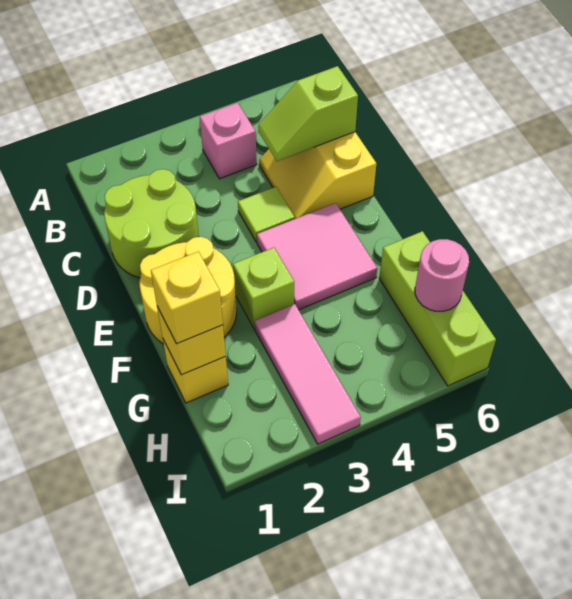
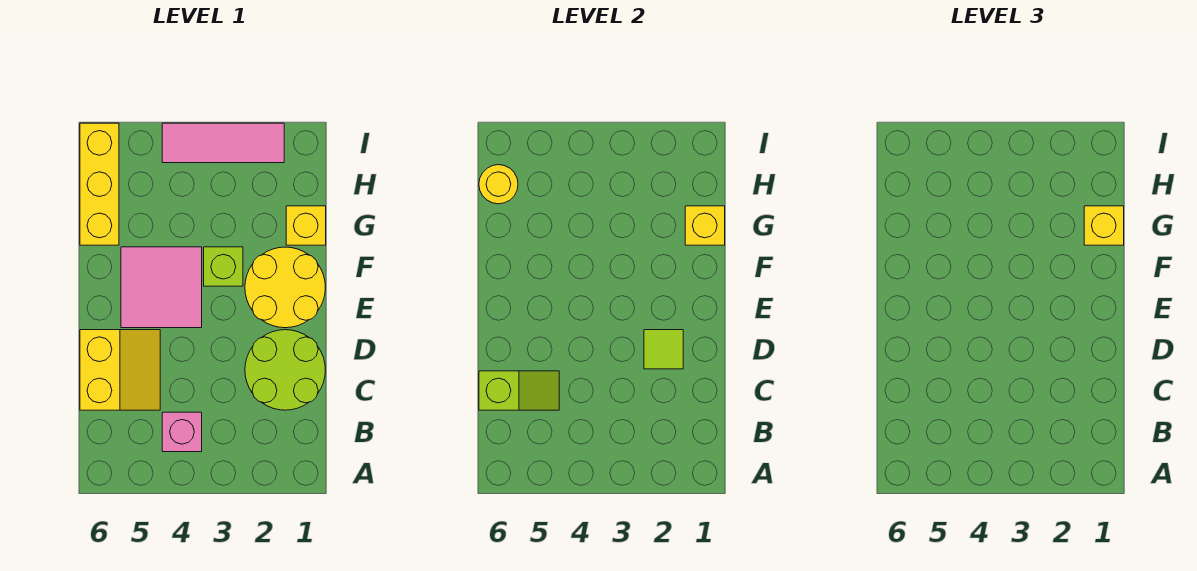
lime 1x1 tile [238,187,295,242] -> lime 1x1 tile moved to [644,330,683,369]
pink 1x3 tile [254,304,361,444] -> pink 1x3 tile turned to [162,123,284,163]
lime 1x3 brick [379,231,496,386] -> yellow 1x3 brick [80,123,119,245]
pink 1x1 round brick [415,239,469,311] -> yellow 1x1 round brick [479,165,518,204]

